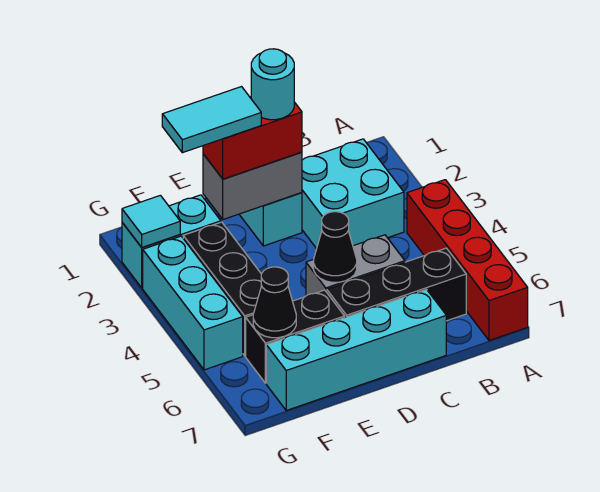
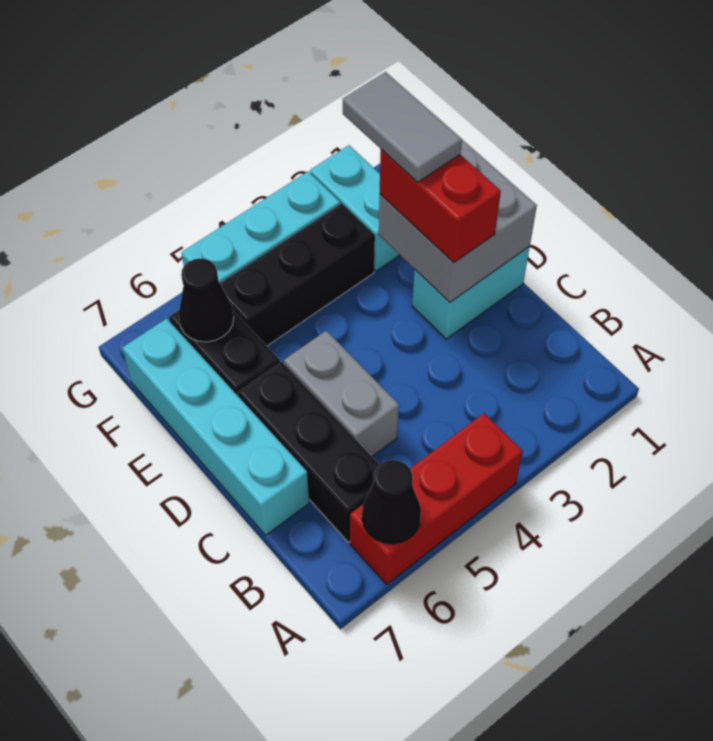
red 1x4 brick [407,180,528,341] -> red 1x3 brick [350,413,523,584]
cyan 2x2 brick [302,139,404,249] -> none
grey 1x2 brick [203,152,302,219] -> grey 2x2 brick [379,140,537,302]
cyan 1x1 round brick [251,49,294,120] -> none
black 1x1 cone [314,212,357,282] -> black 1x1 cone moved to [362,460,421,544]
cyan 1x2 tile [162,87,261,153] -> grey 1x2 tile [343,72,462,182]
cyan 1x1 tile [122,195,180,248] -> none

